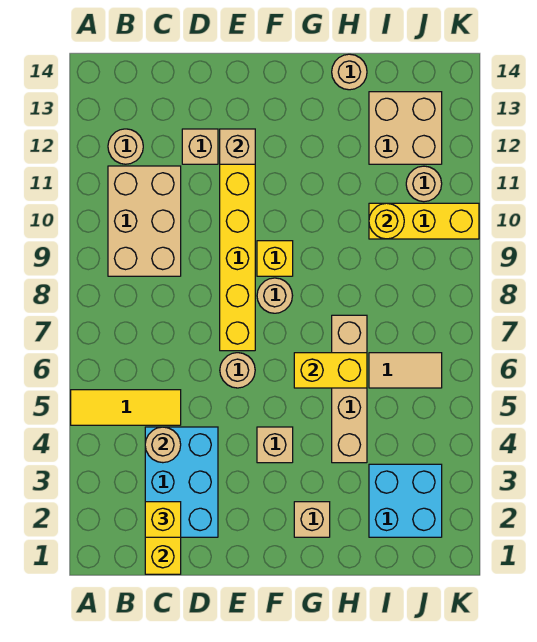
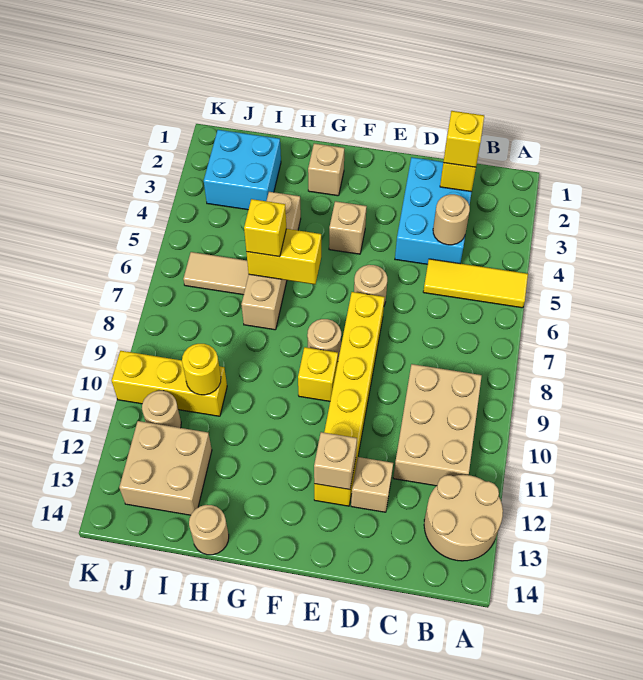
tan 1x1 round brick [108,129,143,164] -> tan 2x2 round brick [424,475,503,561]
none -> yellow 1x1 brick [244,199,286,257]

